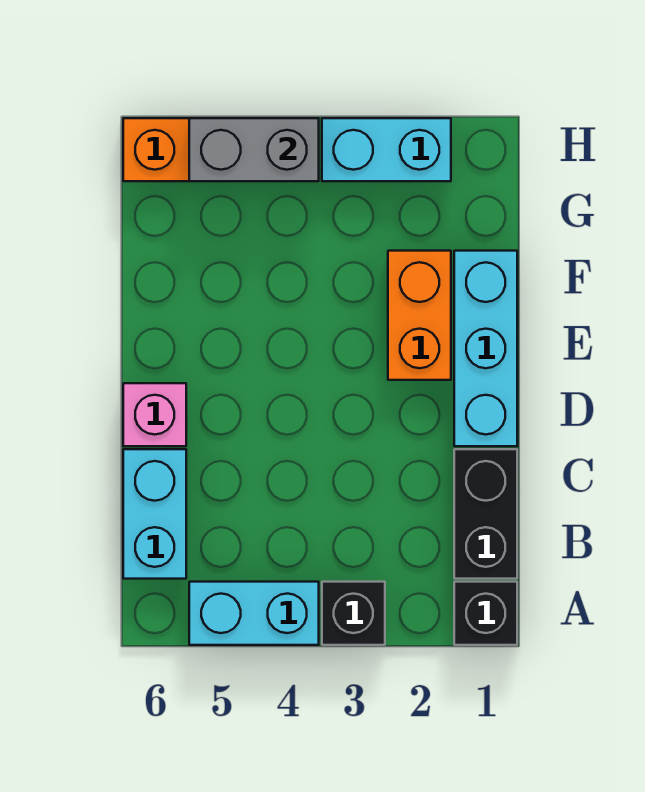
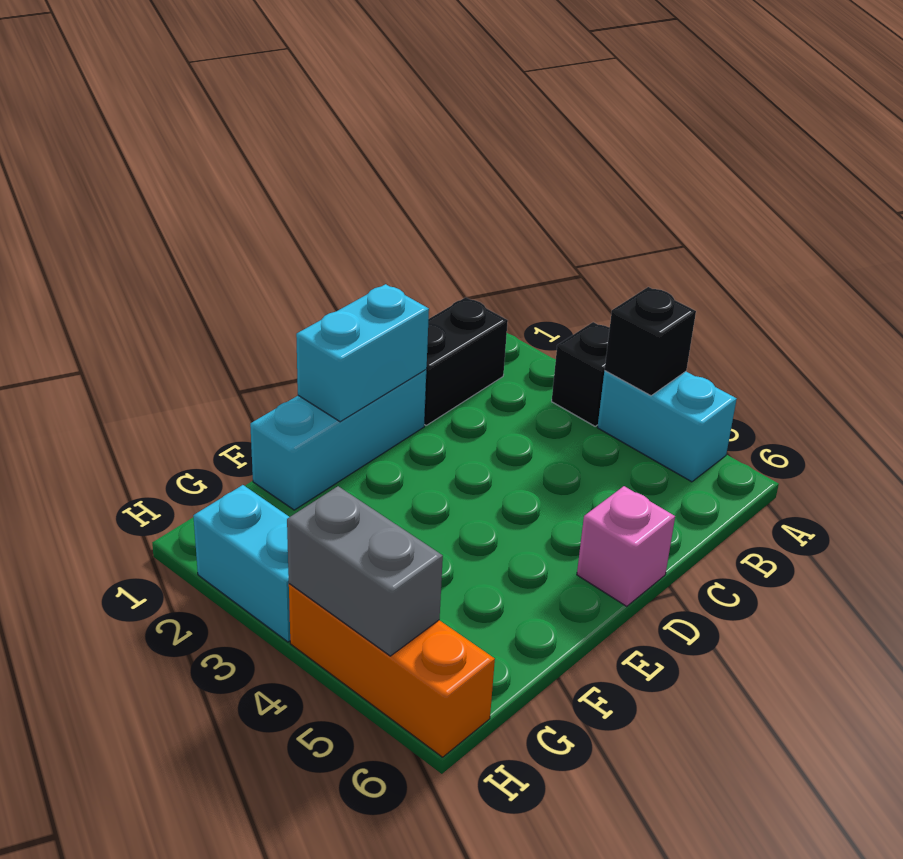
black 1x1 brick [454,582,517,645] -> black 1x1 brick moved to [605,287,696,396]
cyan 1x2 brick [123,449,186,579] -> cyan 1x2 brick moved to [296,284,429,422]
orange 1x2 brick [388,251,451,380] -> none

